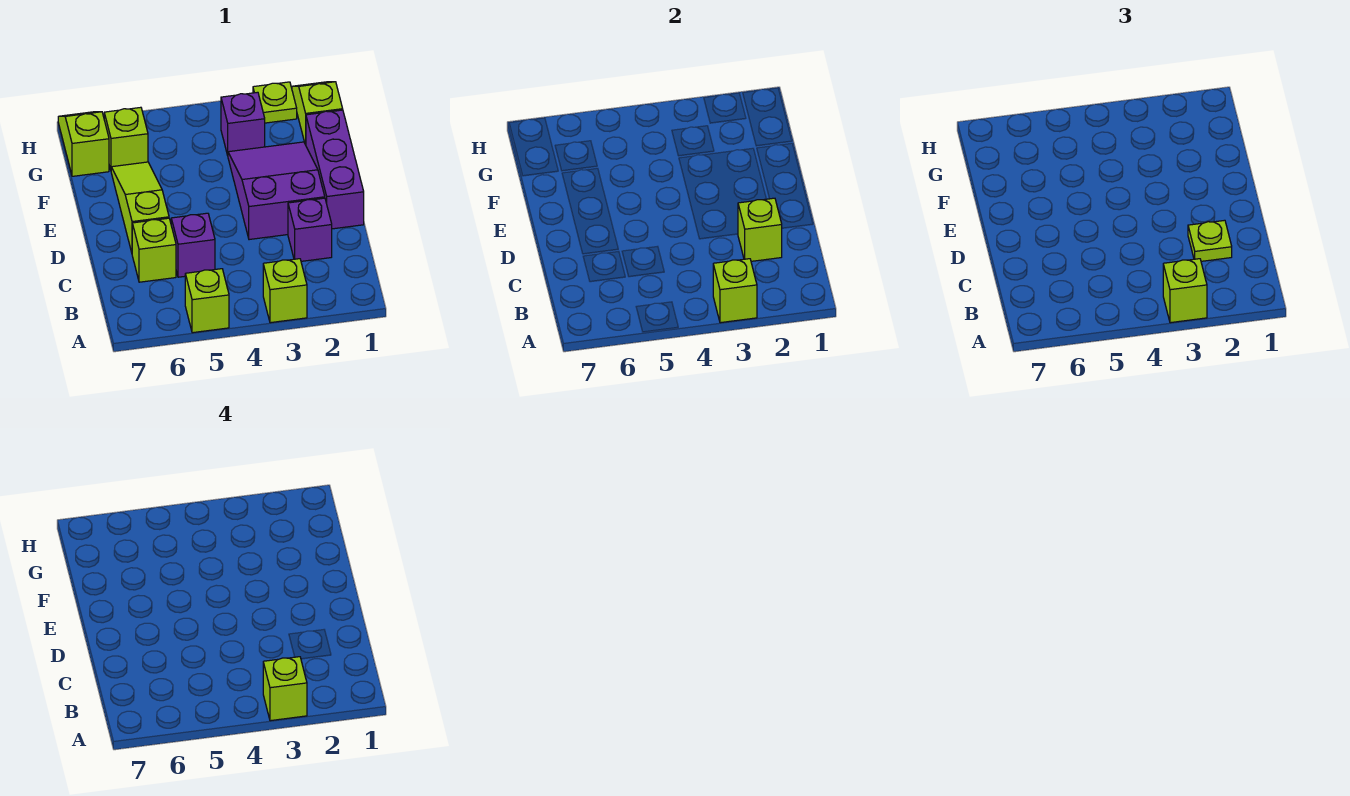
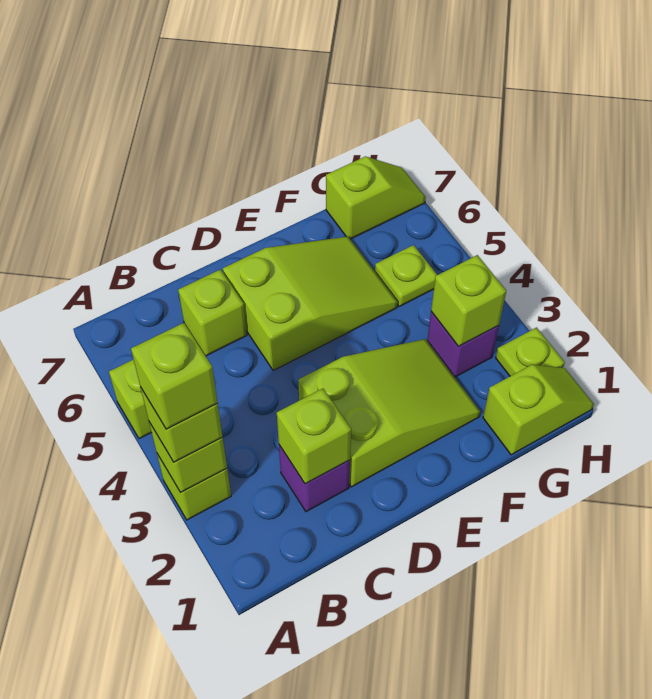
lime 1x1 plate [1188,220,1232,261] -> lime 1x1 plate moved to [375,245,437,307]
purple 1x1 brick [171,213,215,277] -> none
purple 1x3 brick [306,110,364,229] -> none
purple 2x3 slope [228,142,325,240] -> lime 2x3 slope [298,339,480,487]
lime 1x3 slope [111,162,169,252] -> lime 2x3 slope [223,236,398,371]
lime 1x1 brick [104,107,148,170] -> lime 1x1 brick moved to [431,255,506,347]

